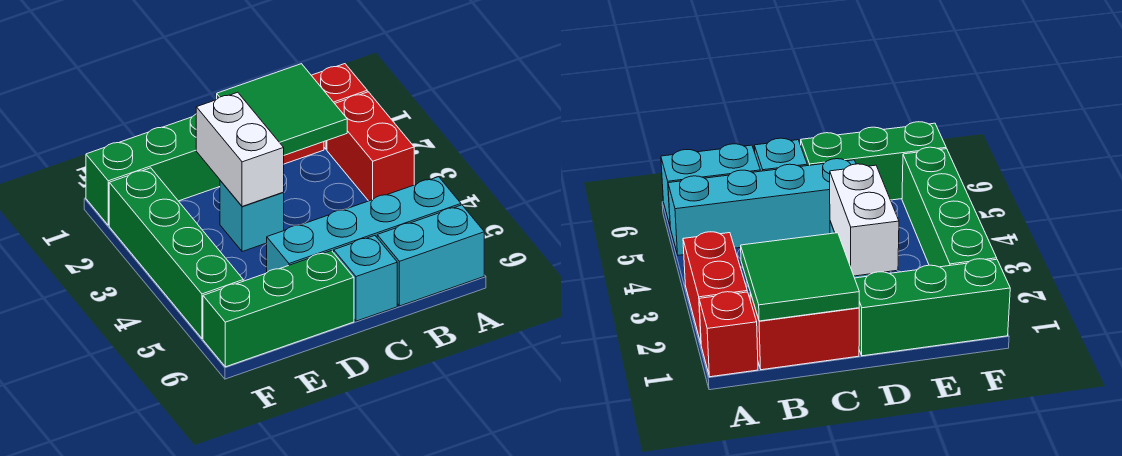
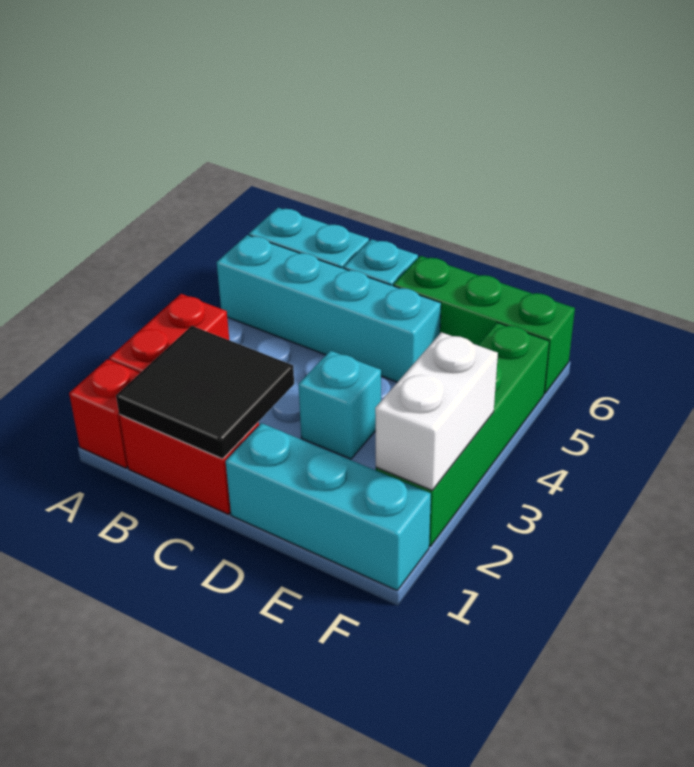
green 2x2 tile [217,64,347,155] -> black 2x2 tile [116,326,294,459]
green 1x3 brick [86,114,220,225] -> cyan 1x3 brick [226,423,431,590]
white 1x2 brick [196,92,284,207] -> white 1x2 brick moved to [375,332,498,490]

